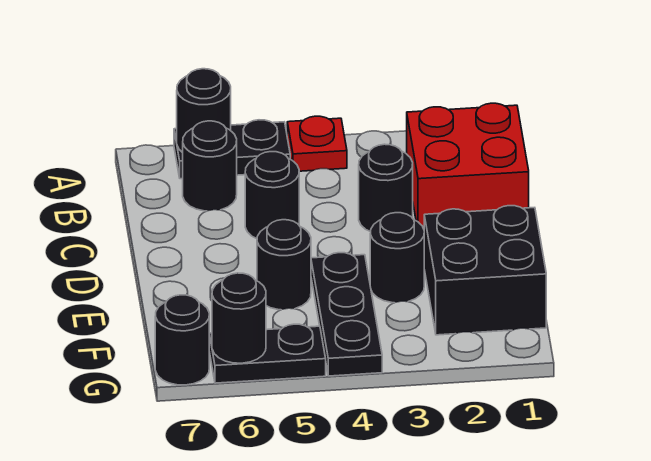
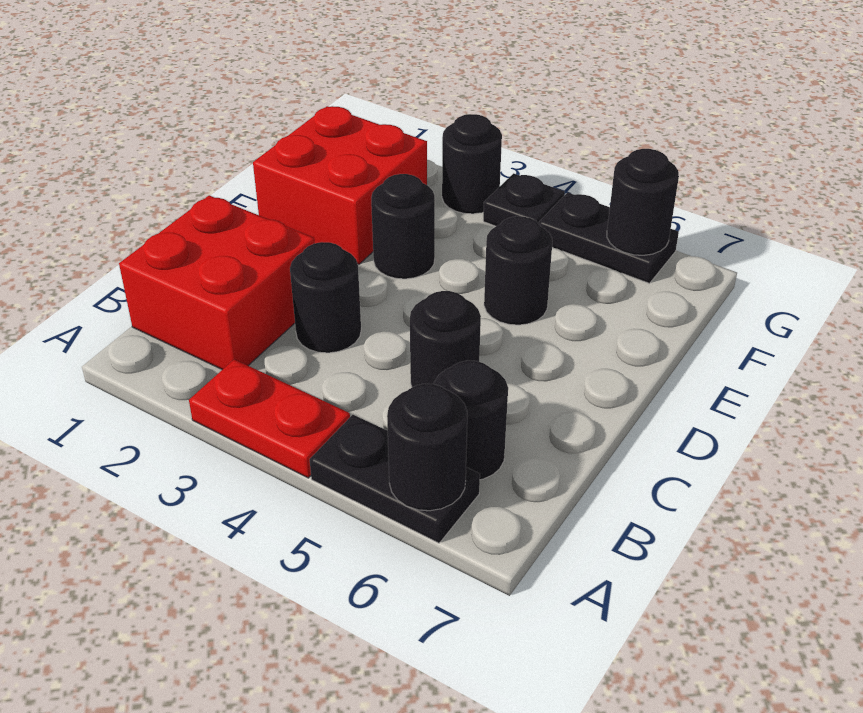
red 1x1 plate [287,116,347,171] -> red 1x2 plate [189,359,350,478]
black 2x2 brick [424,206,546,335] -> red 2x2 brick [253,106,427,264]
black 1x3 plate [311,253,382,376] -> black 1x1 plate [483,173,565,226]
black 1x1 round brick [155,295,209,385] -> black 1x1 round brick moved to [442,114,502,214]

